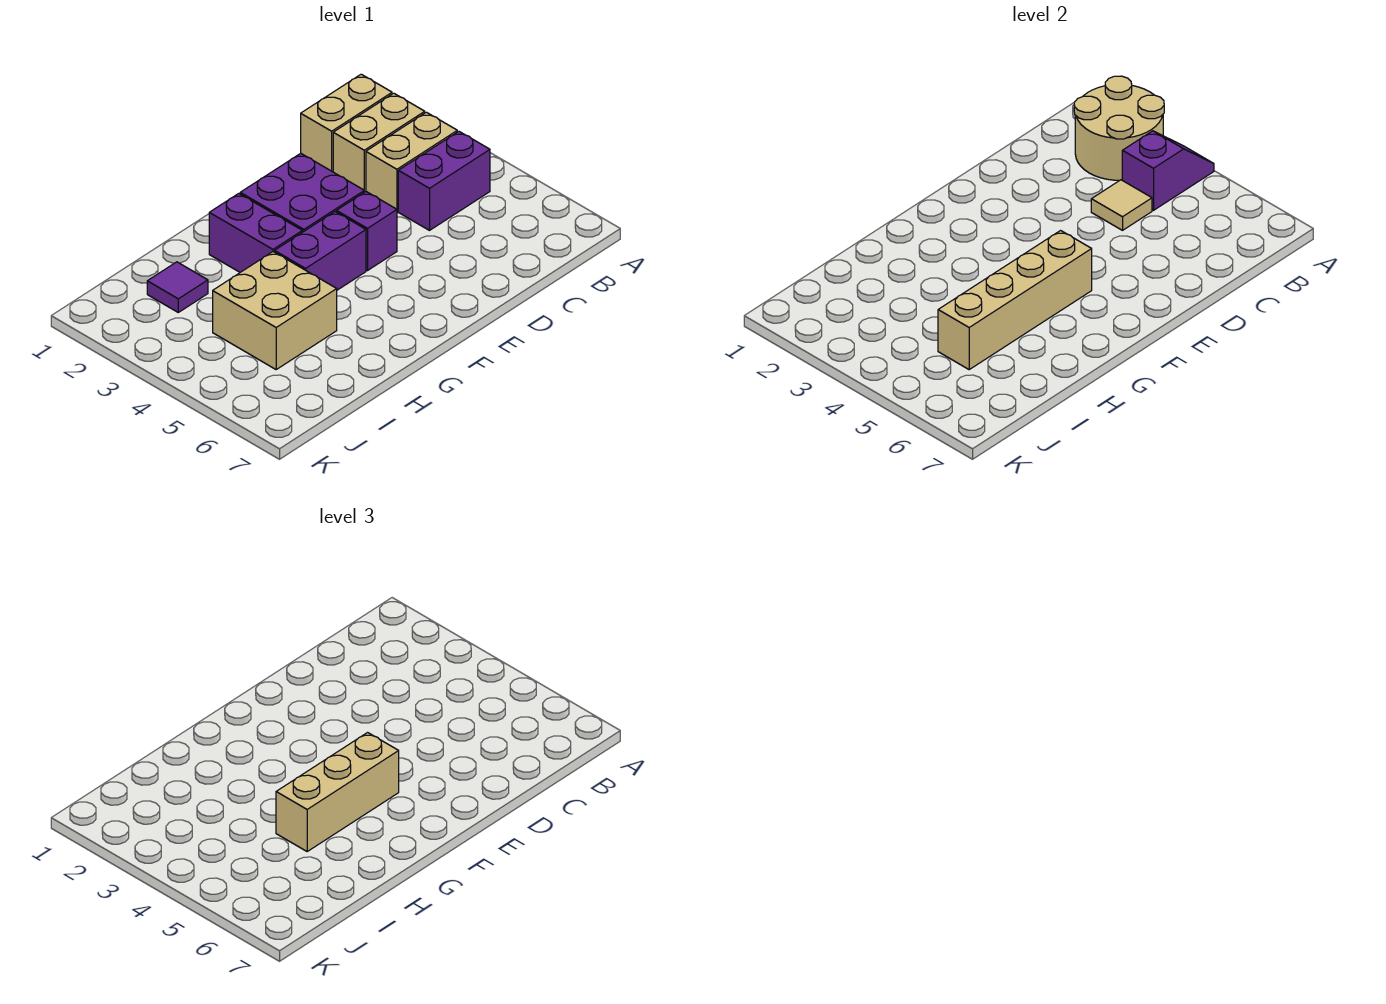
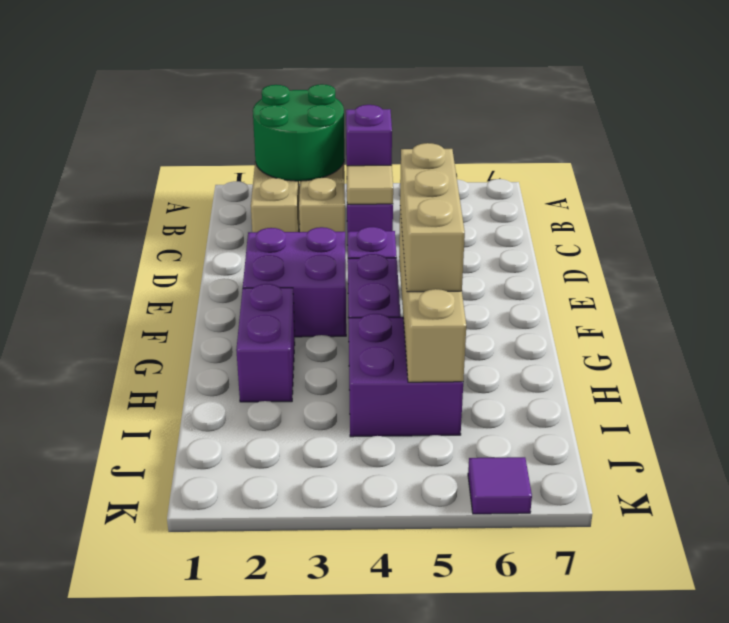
tan 2x2 round brick [1074,76,1164,180] -> green 2x2 round brick [253,84,344,181]
tan 1x2 brick [301,74,392,172] -> none
purple 1x2 brick [209,194,302,272] -> purple 1x2 brick turned to [236,284,295,402]
tan 2x2 brick [213,252,337,369] -> purple 2x2 brick [349,314,463,437]
purple 1x1 tile [147,262,208,312] -> purple 1x1 tile moved to [468,457,532,514]

